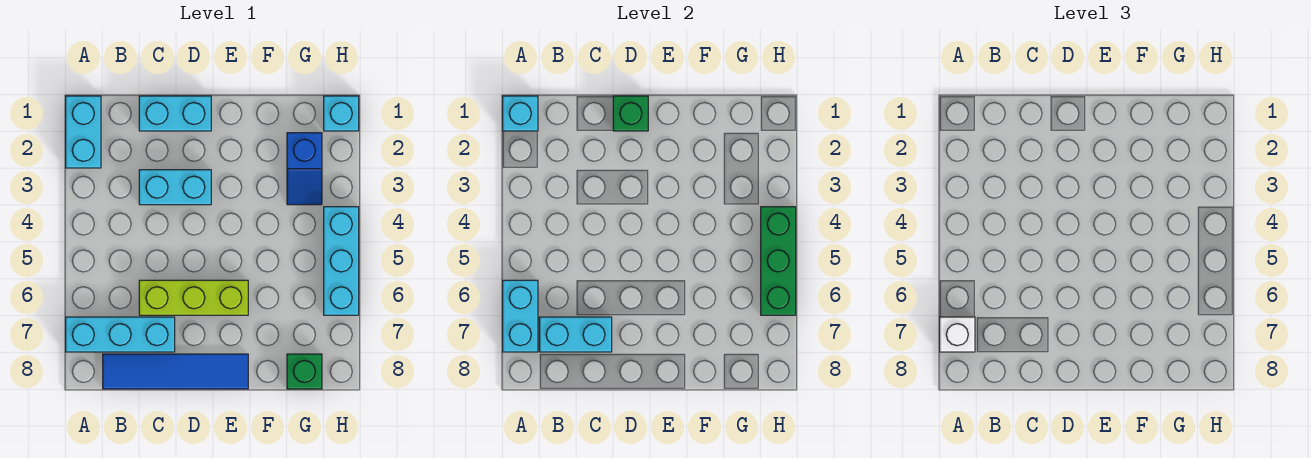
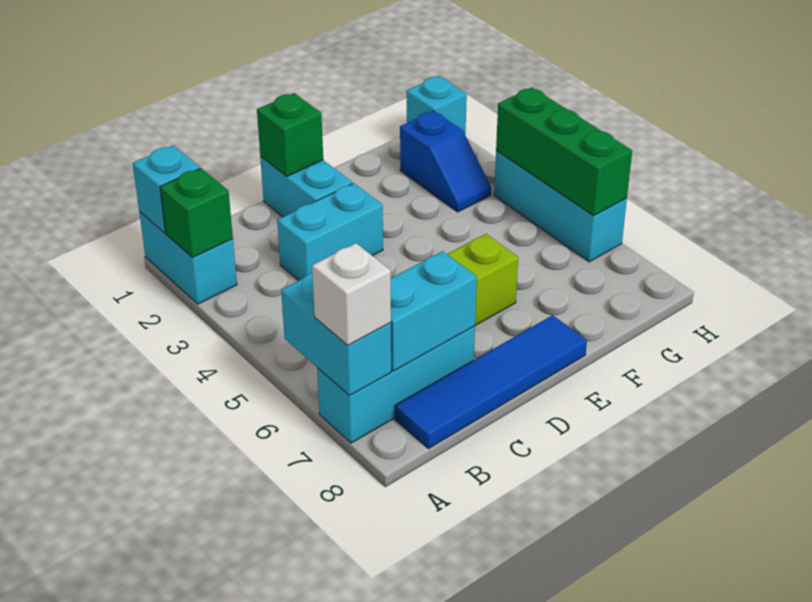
cyan 1x2 brick [139,96,211,131] -> cyan 1x2 brick turned to [260,157,353,217]
green 1x1 brick [287,354,322,389] -> green 1x1 brick moved to [160,168,233,257]

